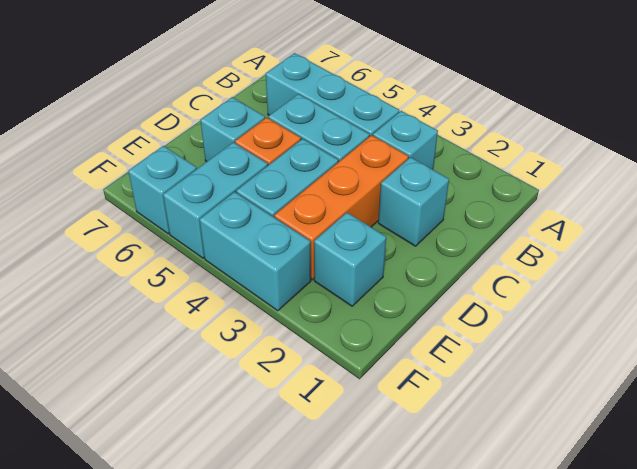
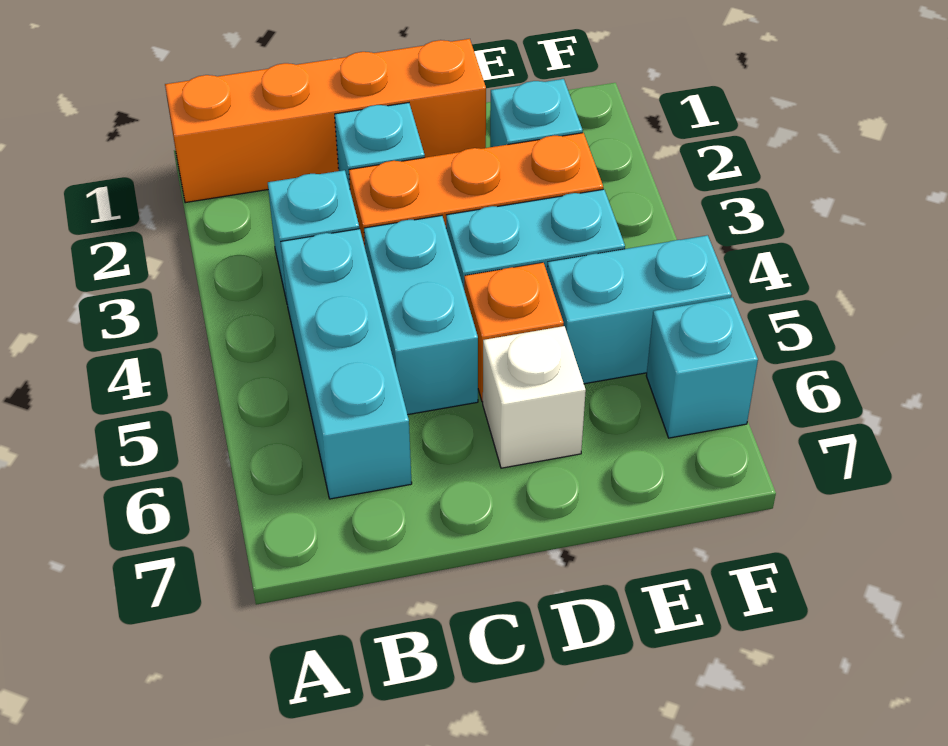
none -> orange 1x4 brick [165,39,486,203]
cyan 1x1 brick [200,97,265,162] -> white 1x1 brick [483,326,586,468]
cyan 1x2 brick [199,192,311,311] -> none

